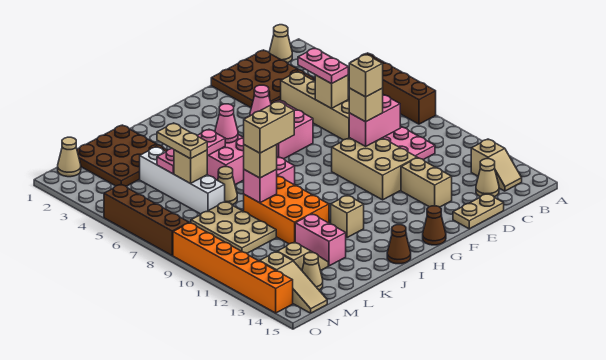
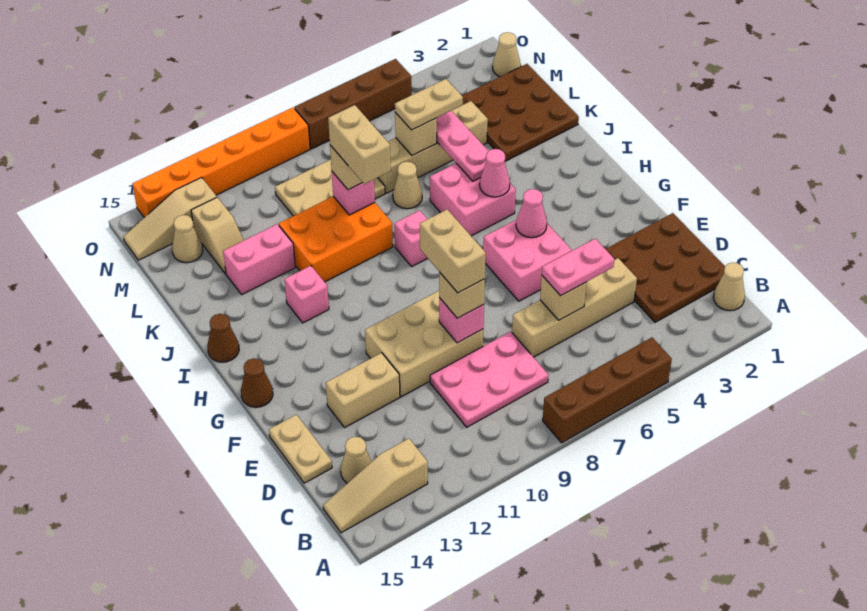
tan 1x2 slope [471,139,522,191] -> tan 1x3 slope [323,439,428,533]
pink 1x2 brick [349,95,400,146] -> pink 1x1 brick [439,298,484,343]
tan 1x1 brick [349,55,383,97] -> tan 1x2 brick [420,209,486,293]
tan 1x1 brick [331,195,364,238] -> pink 1x1 brick [284,266,329,323]
white 1x4 brick [140,147,225,214] -> tan 1x4 brick [378,101,488,193]

